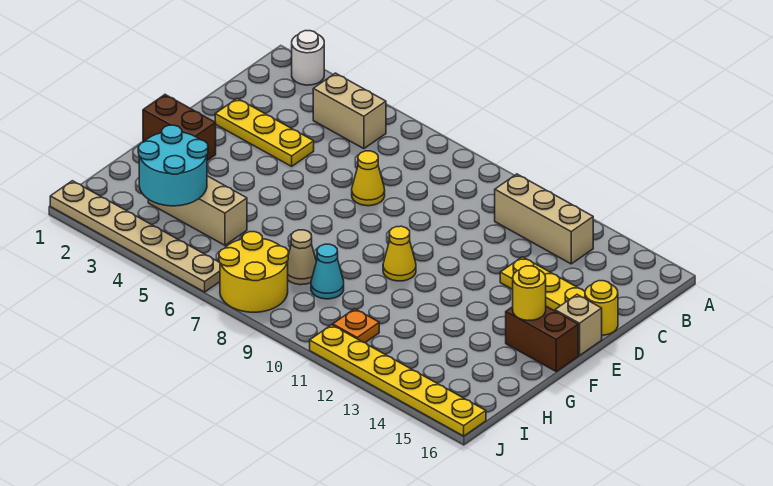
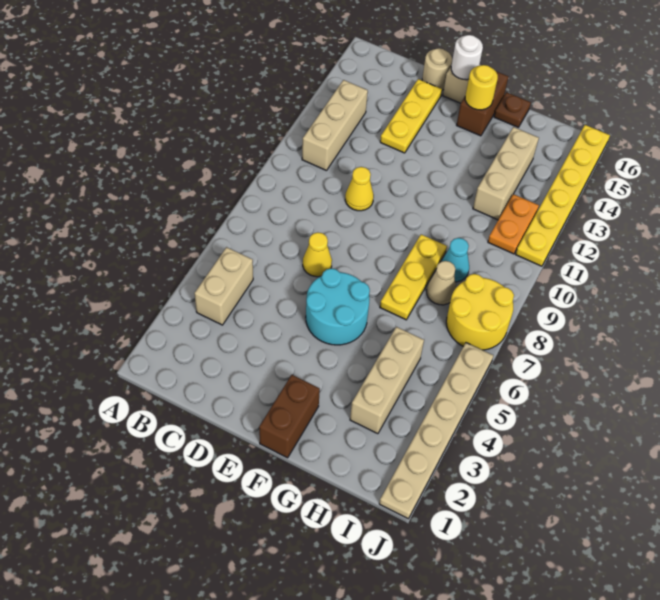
white 1x1 round brick [292,31,324,85] -> white 1x1 round brick moved to [451,35,483,80]
yellow 1x3 plate [215,98,314,166] -> yellow 1x3 plate moved to [380,234,447,320]
yellow 1x1 round brick [585,281,618,335] -> tan 1x1 round brick [422,48,452,90]
yellow 1x1 cone [383,226,416,281] -> yellow 1x1 cone moved to [345,167,374,211]
none -> brown 1x1 plate [494,92,531,127]
cyan 2x2 round brick [138,125,208,206] -> cyan 2x2 round brick moved to [306,268,370,345]
none -> tan 1x3 brick [473,127,539,220]
orange 1x1 plate [333,309,379,343] -> orange 1x2 plate [488,194,539,254]

